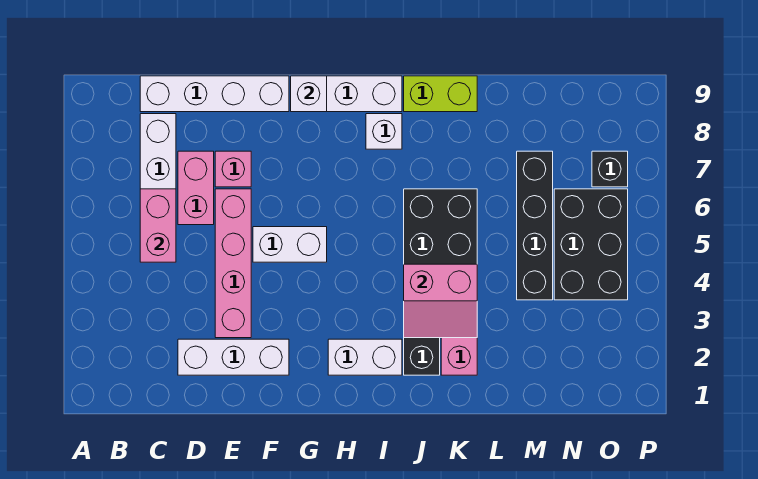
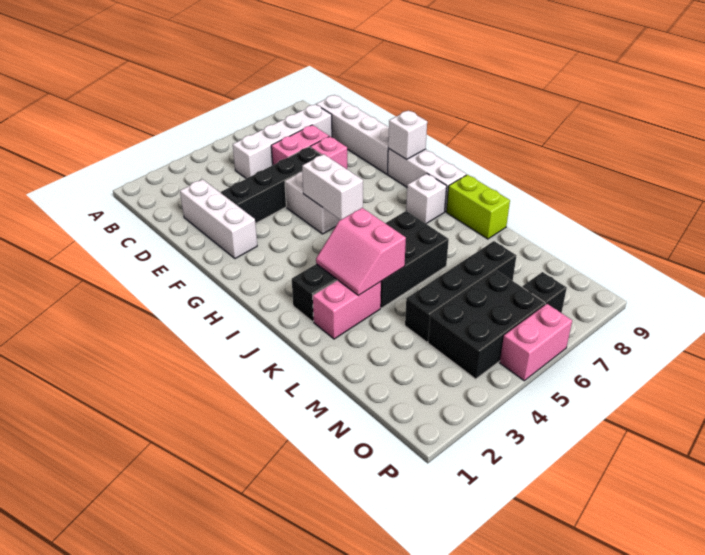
pink 1x2 brick [140,189,176,262] -> pink 1x2 brick moved to [500,304,572,381]
pink 1x4 brick [215,189,251,338] -> black 1x4 brick [221,147,321,224]
white 1x2 brick [328,339,402,375] -> white 1x2 brick moved to [302,154,363,220]

